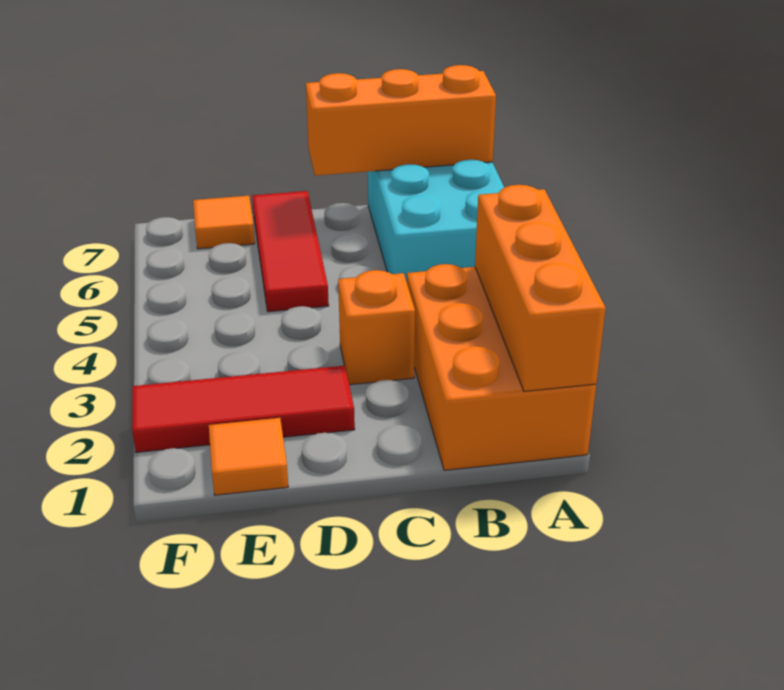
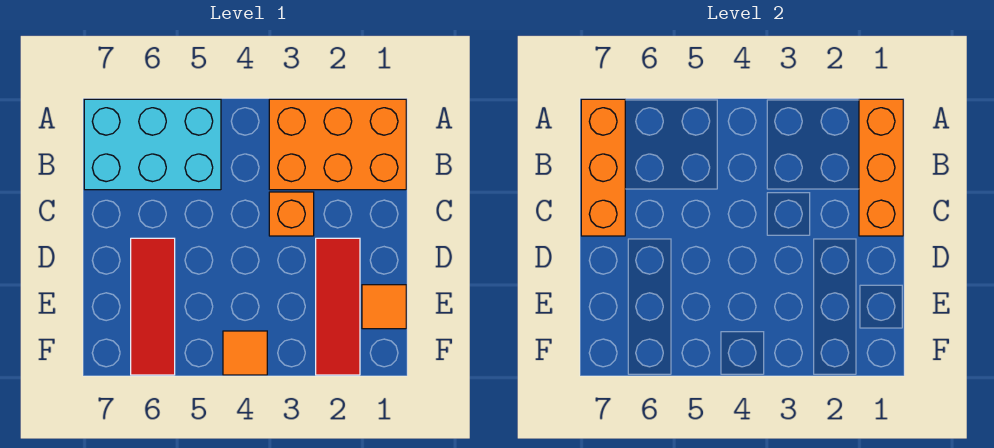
orange 1x3 brick [475,185,606,391] -> orange 1x3 brick turned to [859,99,903,236]
red 1x3 tile [252,191,329,312] -> red 1x3 tile turned to [131,238,175,375]
orange 1x1 tile [193,196,255,249] -> orange 1x1 tile moved to [223,331,267,375]

